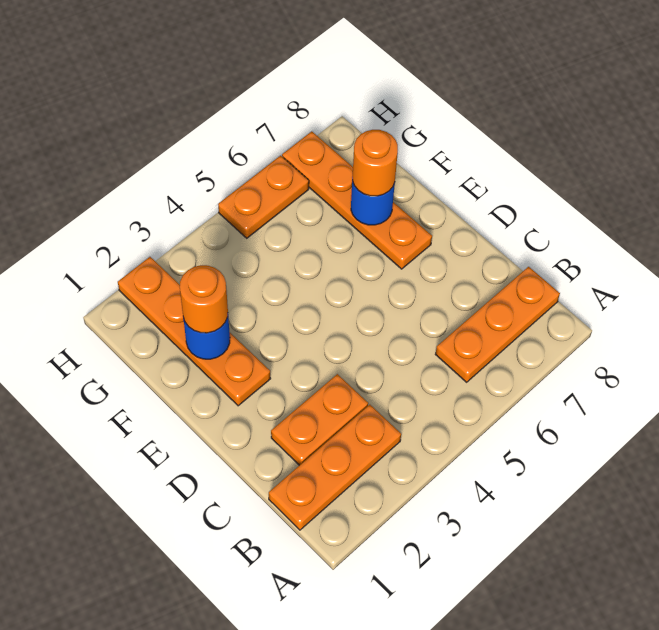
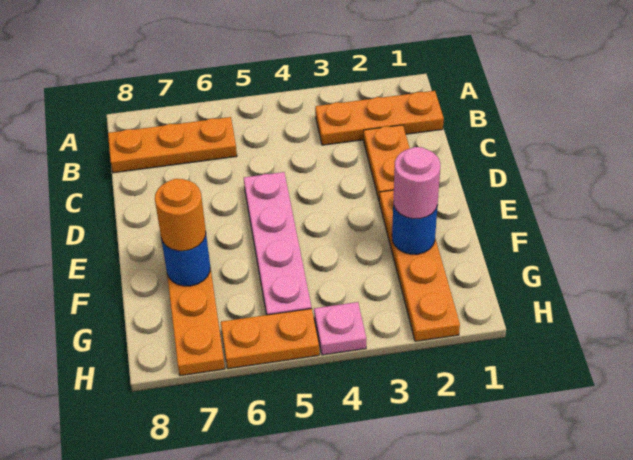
orange 1x2 plate [271,374,368,465] -> orange 1x2 plate turned to [364,125,410,200]
none -> pink 1x4 plate [244,172,312,315]
orange 1x1 round brick [180,265,228,333] -> pink 1x1 round brick [393,147,440,219]
none -> pink 1x1 plate [314,302,366,355]

